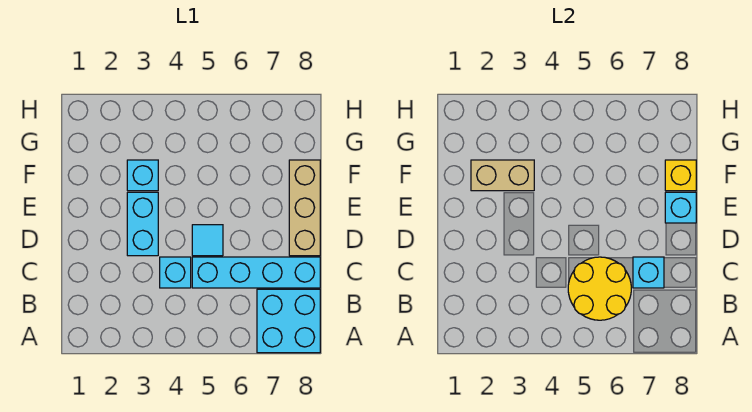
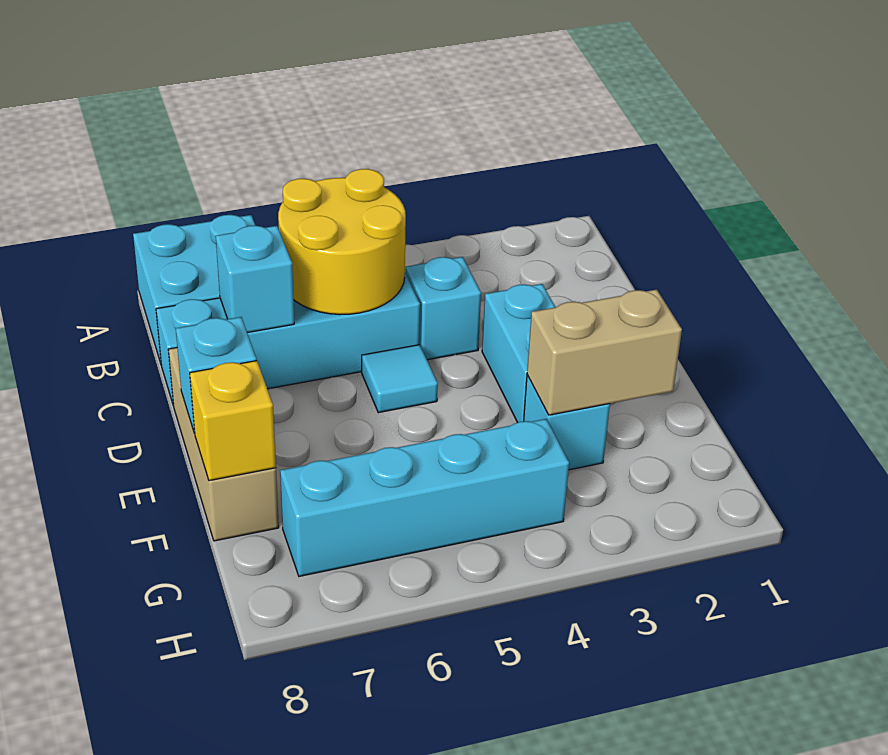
none -> cyan 1x4 brick [280,419,569,576]

